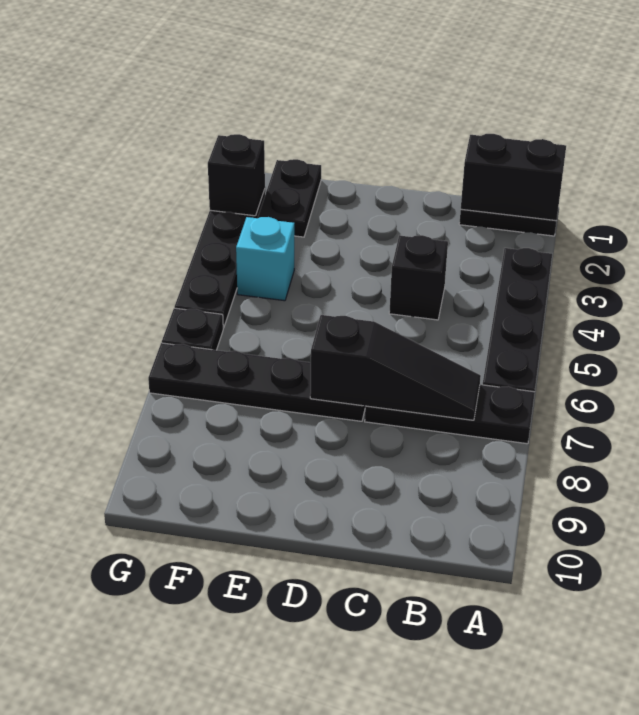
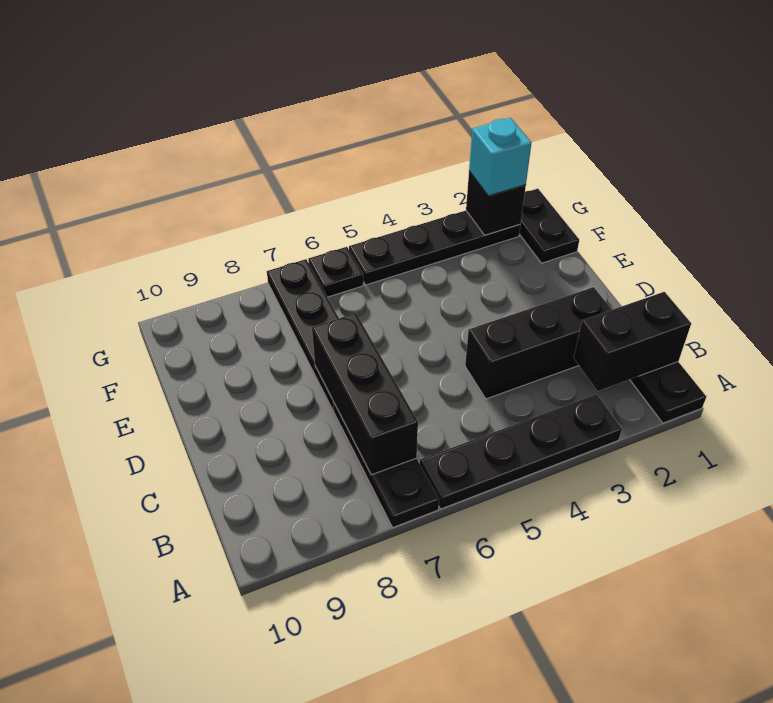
black 1x2 brick [461,134,566,221] -> black 1x2 brick turned to [574,292,691,391]
black 1x3 slope [310,315,481,420] -> black 1x3 brick [312,313,418,475]
black 1x1 brick [389,235,448,320] -> black 1x3 brick [465,287,612,399]
black 1x2 plate [258,159,321,237] -> black 1x2 plate turned to [519,189,579,263]
cyan 1x1 brick [236,217,294,301] -> cyan 1x1 brick moved to [469,118,531,196]

